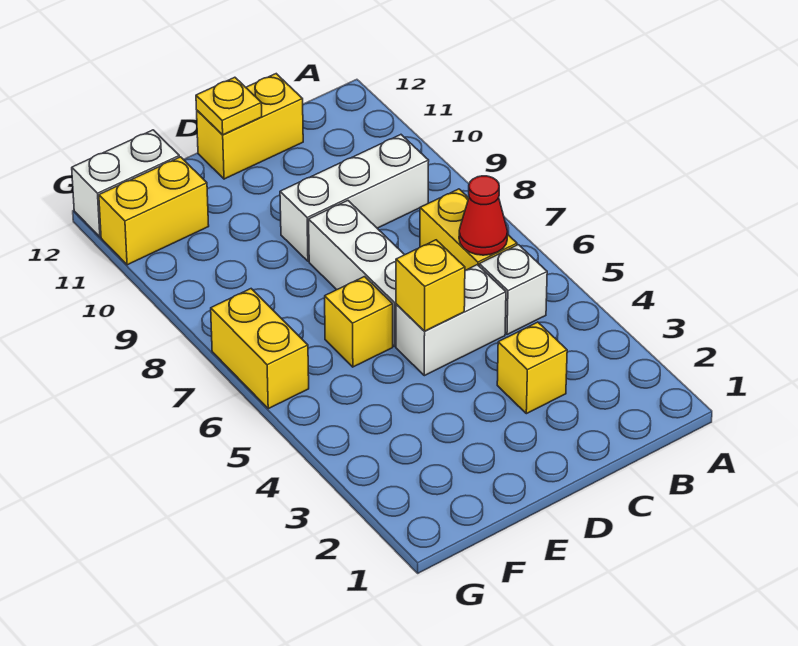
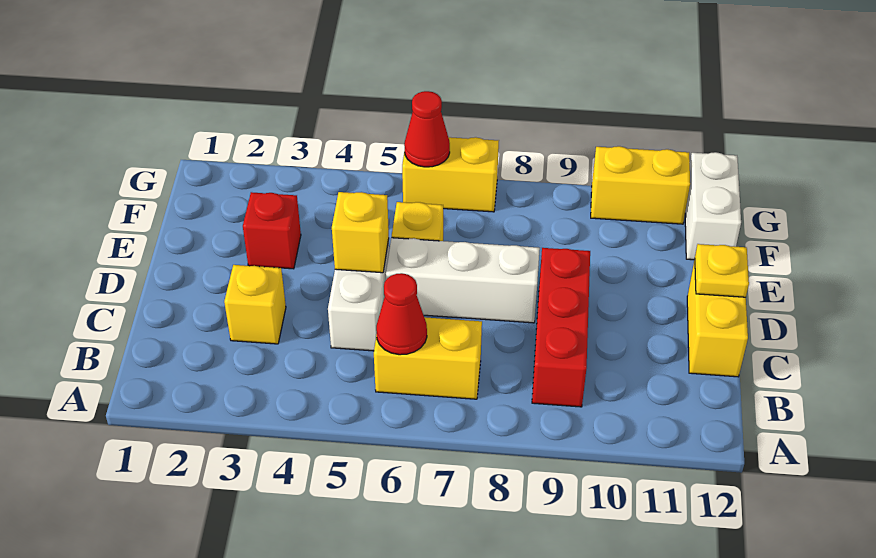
white 1x1 brick [479,245,547,335] -> none
white 1x3 brick [280,135,429,261] -> red 1x3 brick [532,248,590,407]
none -> red 1x1 brick [243,192,301,269]
yellow 1x2 brick [99,157,209,265] -> yellow 1x2 brick turned to [591,146,690,224]
none -> red 1x1 cone [404,91,450,167]

